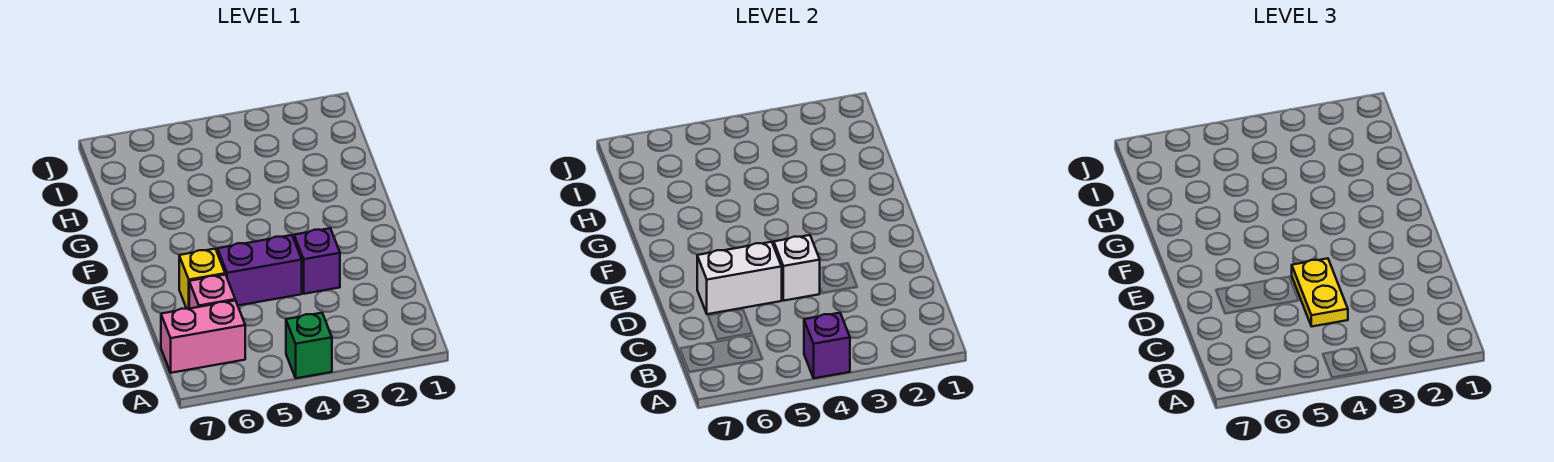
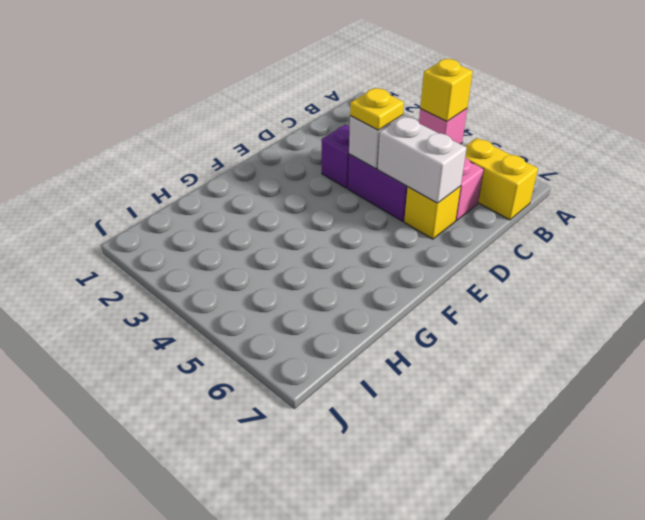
green 1x1 brick [286,313,332,378] -> pink 1x1 brick [419,109,467,144]
purple 1x1 brick [804,313,850,378] -> yellow 1x1 brick [420,59,473,122]
pink 1x2 brick [161,300,245,373] -> yellow 1x2 brick [465,138,538,220]
yellow 1x2 plate [1292,258,1348,326] -> yellow 1x1 plate [350,88,404,130]

